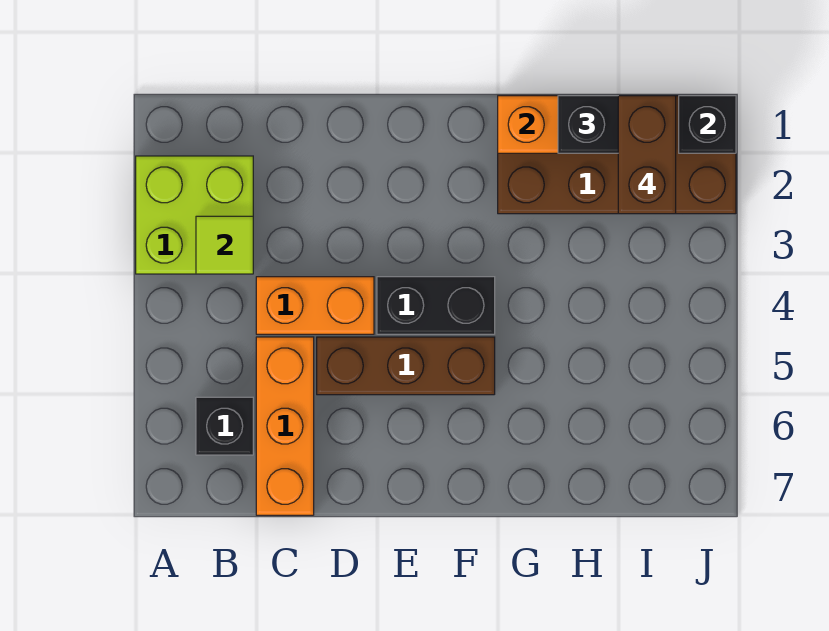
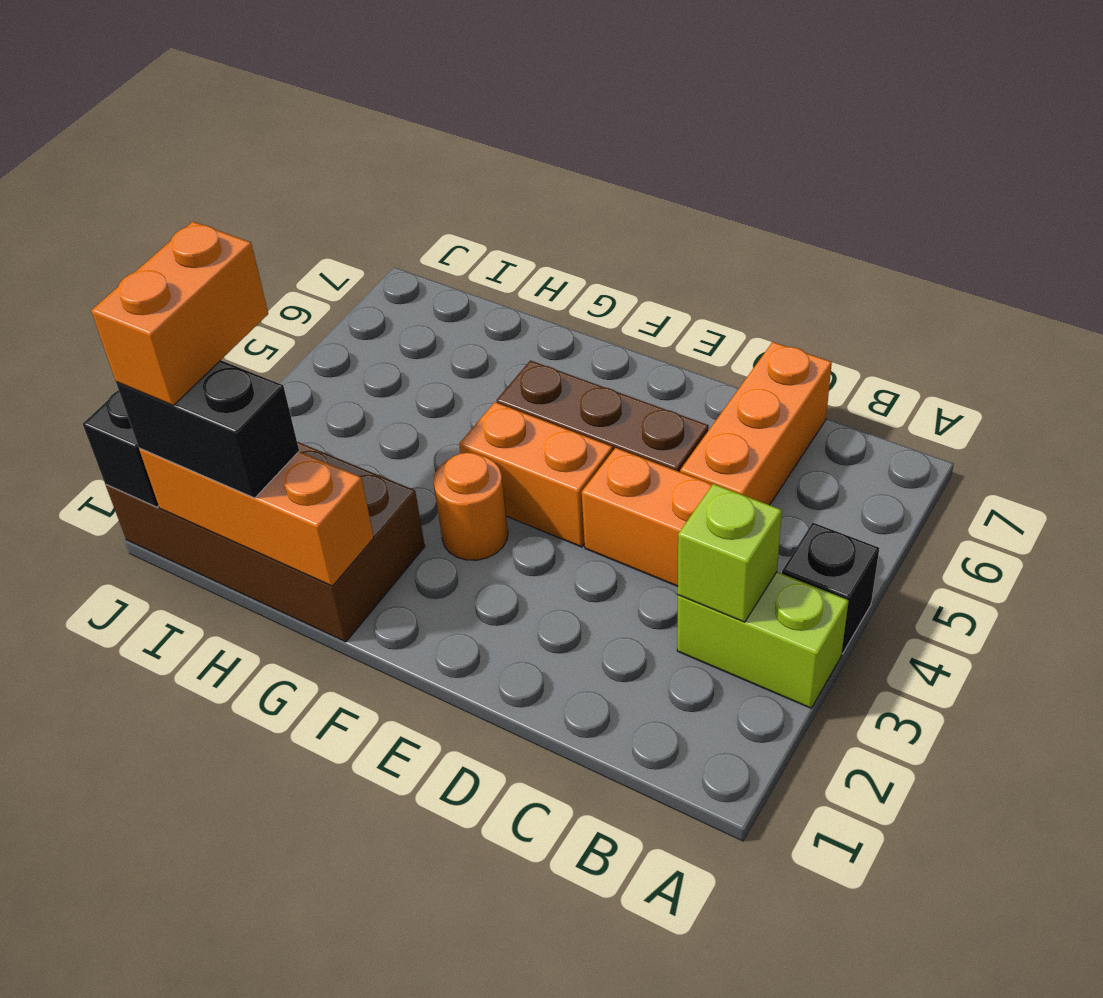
lime 2x2 brick [136,156,253,274] -> lime 1x2 brick [677,572,849,708]
lime 1x1 tile [196,216,253,274] -> lime 1x1 brick [678,484,782,622]
black 1x1 brick [196,397,253,455] -> black 1x1 brick moved to [782,523,879,654]
black 1x2 brick [377,277,495,334] -> orange 1x2 brick [459,402,613,547]
none -> orange 1x1 round brick [433,453,508,560]
brown 1x2 brick [618,96,676,214] -> orange 1x2 brick [91,222,268,405]

